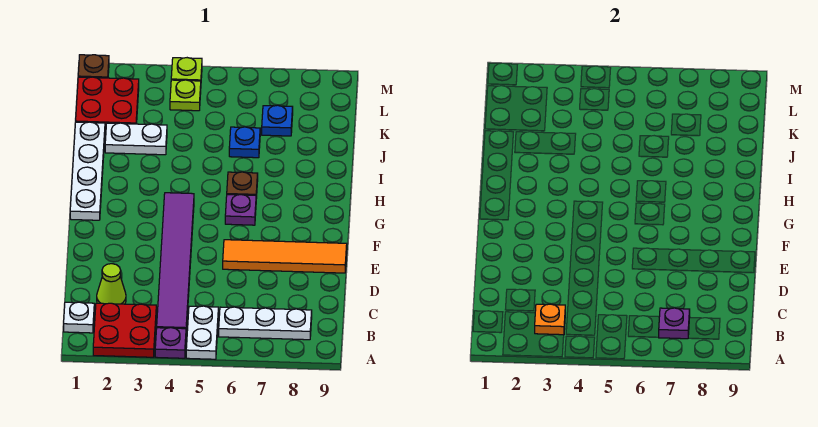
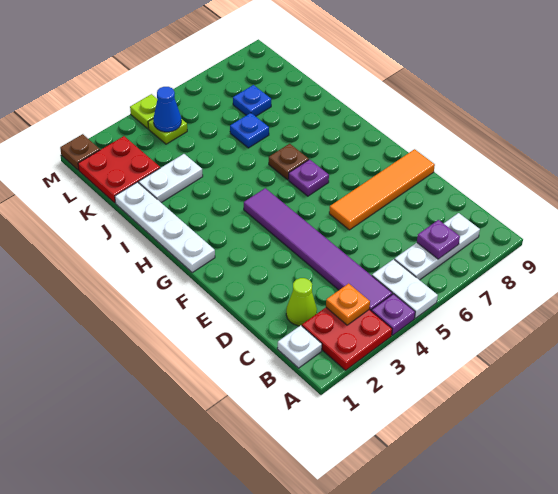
none -> blue 1x1 cone [153,87,181,132]

